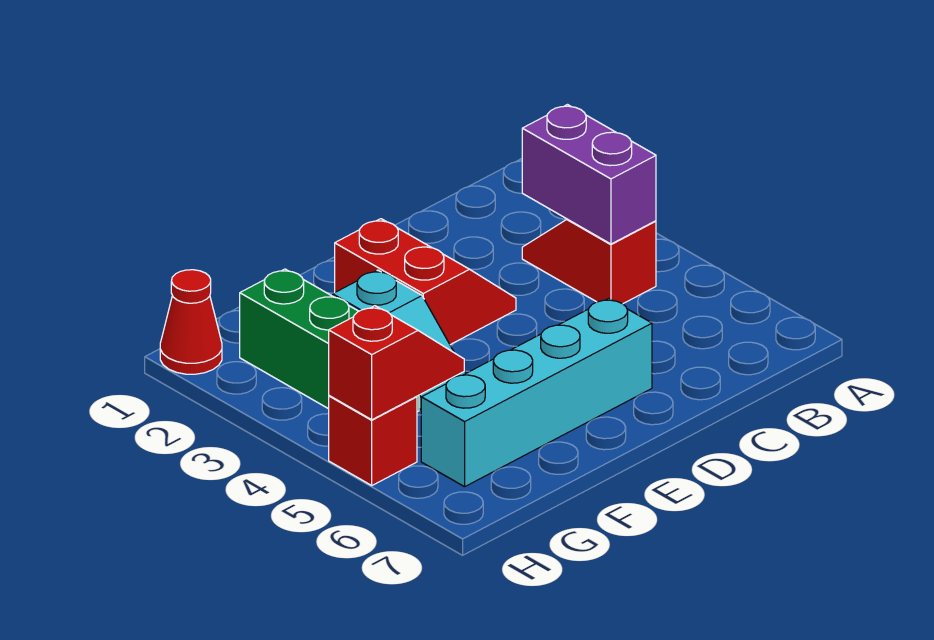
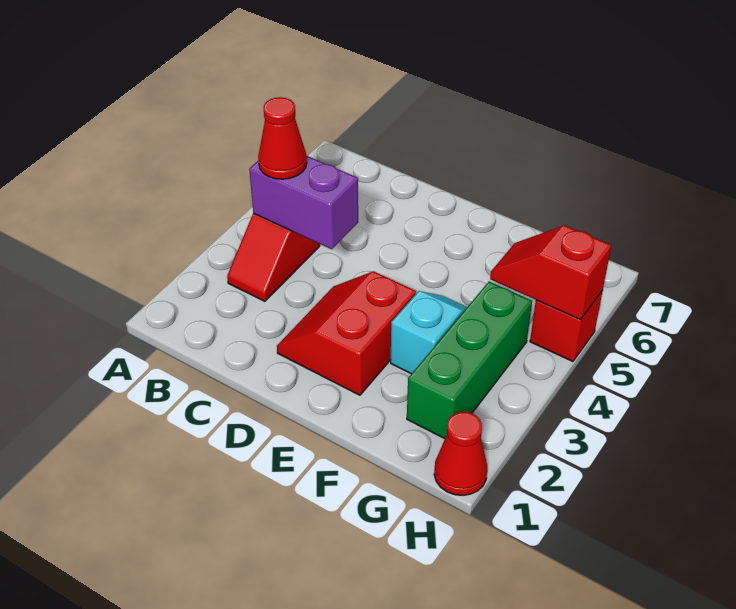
purple 1x2 brick [522,105,656,244] -> purple 1x2 brick turned to [249,156,358,249]
none -> red 1x1 cone [258,97,307,179]
cyan 1x4 brick [421,299,652,487] -> none

